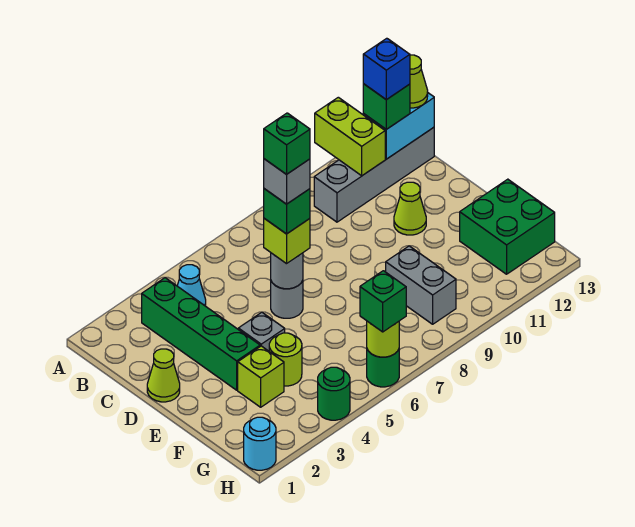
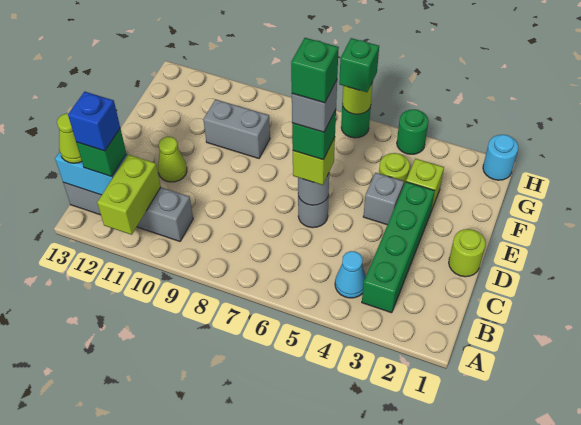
lime 1x1 cone [147,349,180,402] -> lime 1x1 round brick [449,229,486,277]
grey 1x2 brick [386,246,456,324] -> grey 1x2 brick turned to [203,99,270,158]
green 2x2 brick [460,179,555,274] -> none

